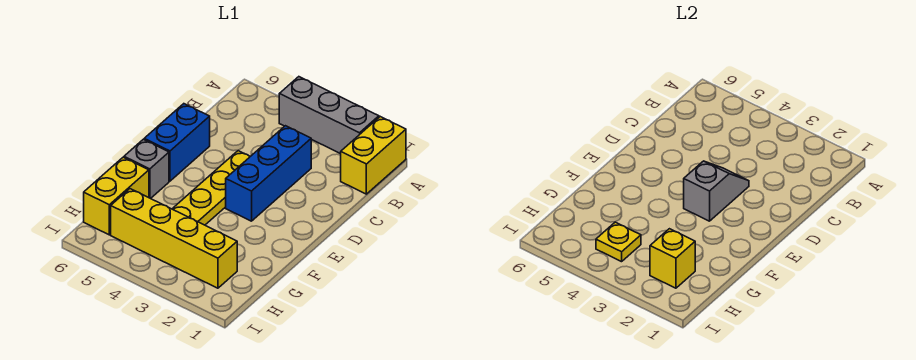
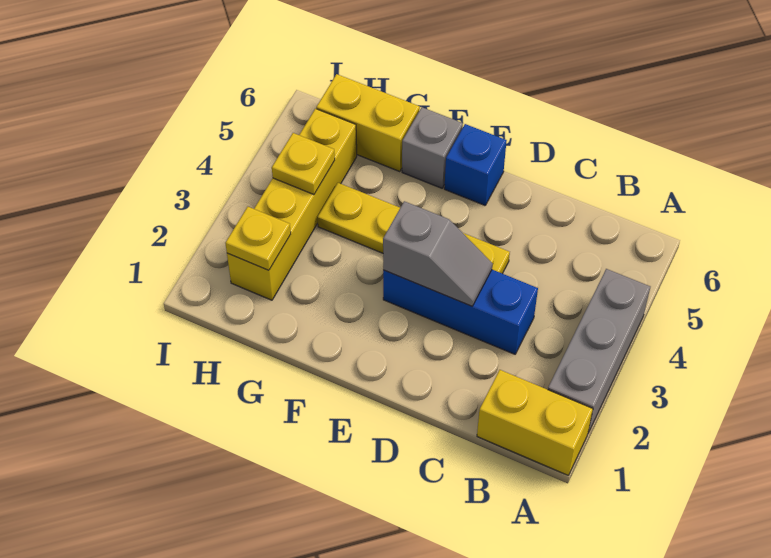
blue 1x2 brick [144,104,210,181] -> blue 1x1 brick [444,124,507,205]
yellow 1x1 brick [650,229,695,288] -> yellow 1x1 plate [225,207,291,270]

